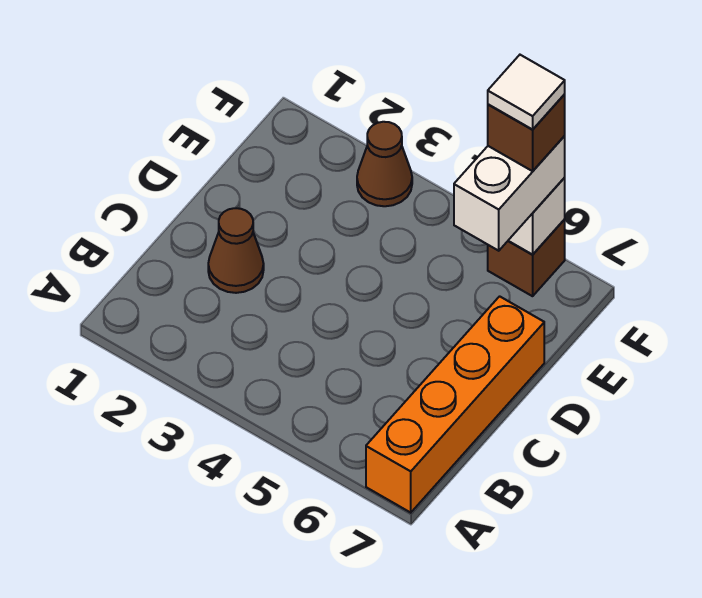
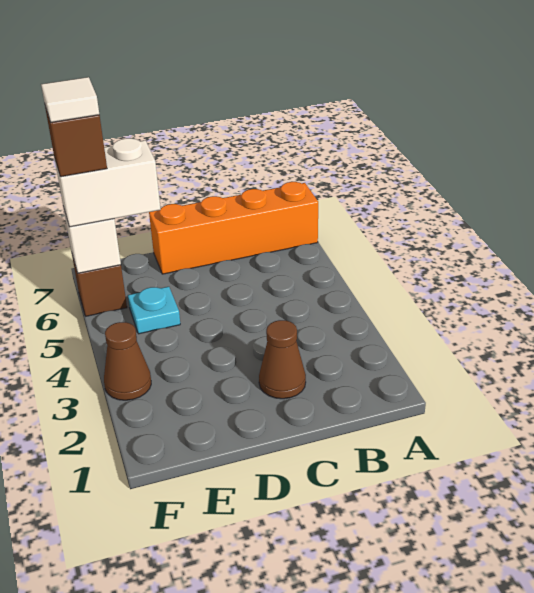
none -> cyan 1x1 plate [128,287,180,334]

